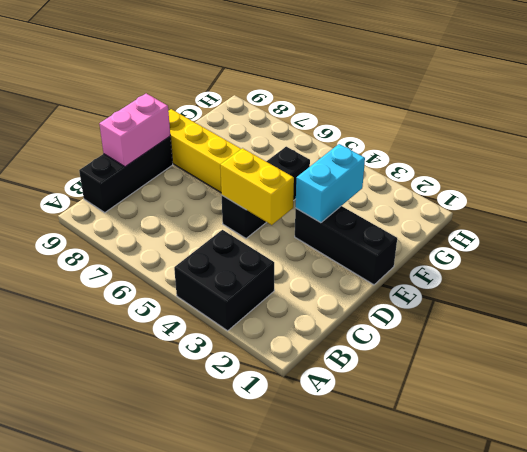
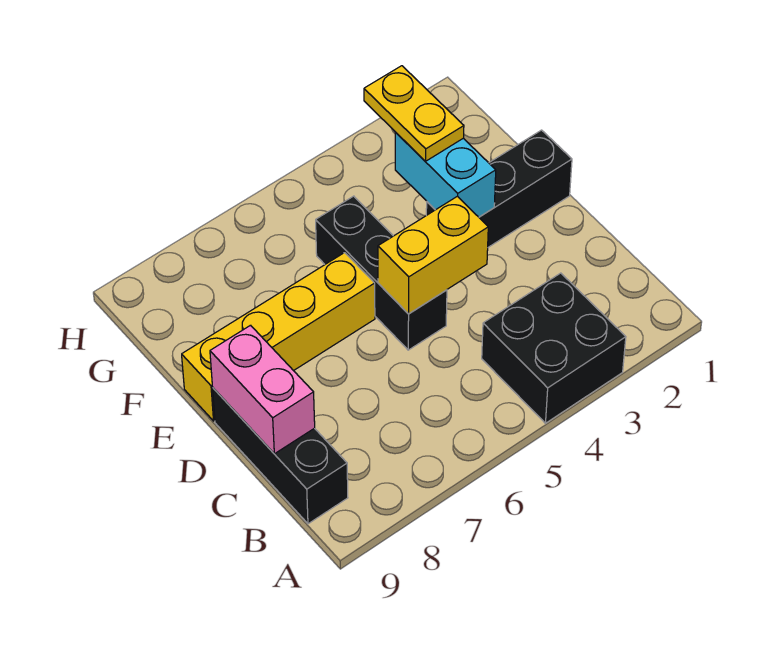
none -> yellow 1x2 plate [364,66,464,161]

